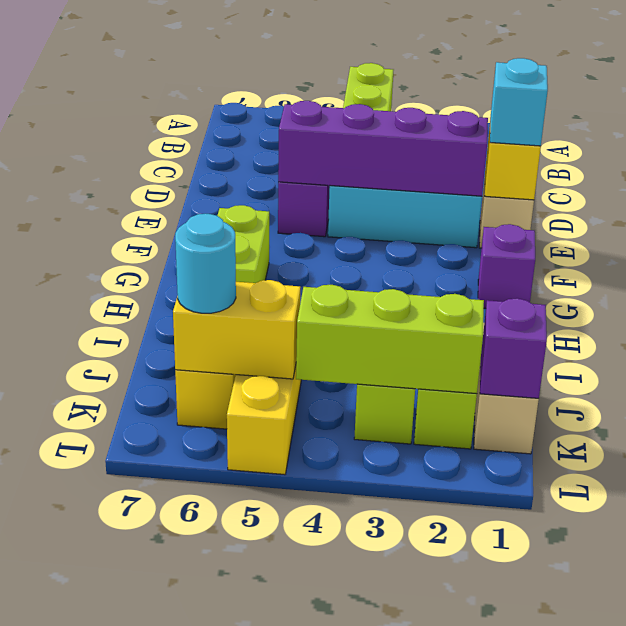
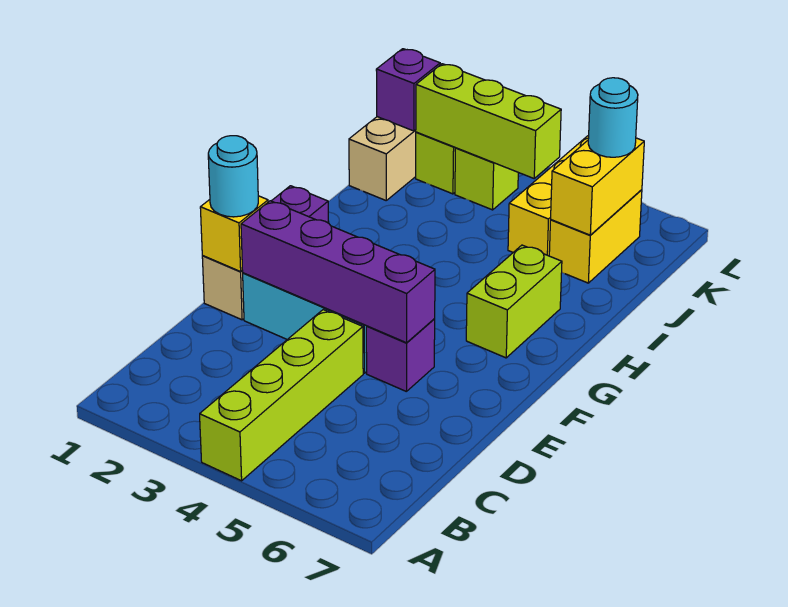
cyan 1x1 brick [490,58,548,146] -> cyan 1x1 round brick [208,136,258,217]
yellow 1x2 brick [173,280,300,379] -> yellow 1x2 brick turned to [551,138,644,235]

